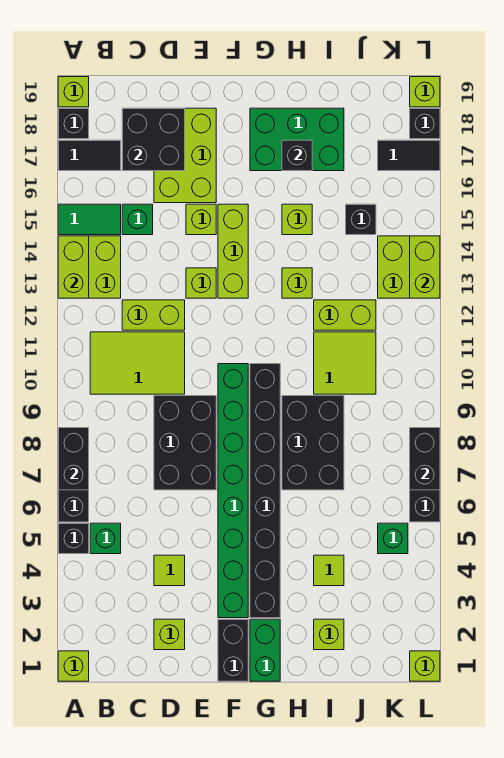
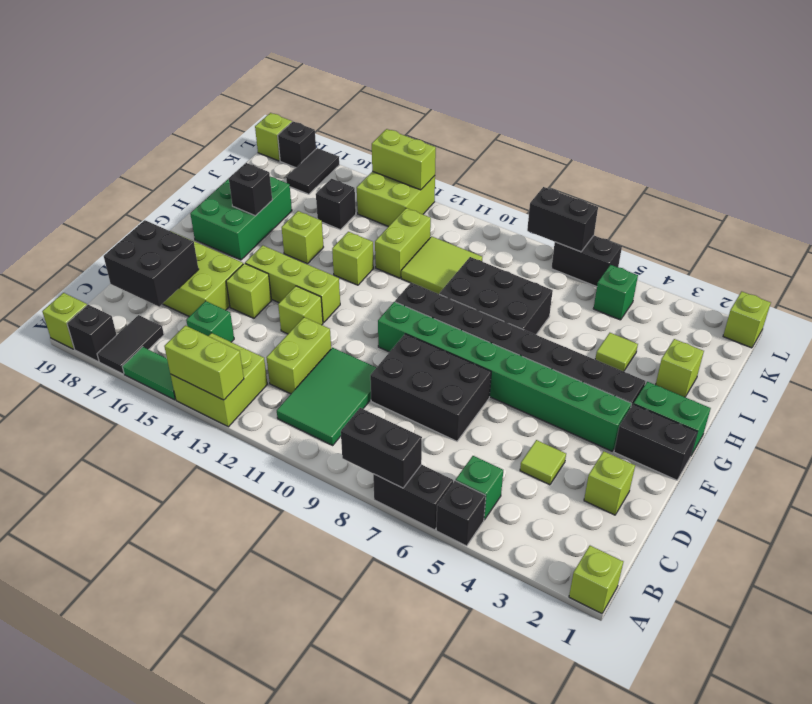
green 1x2 tile [58,204,121,235] -> green 1x2 tile turned to [122,347,176,400]
lime 2x3 tile [90,332,185,394] -> green 2x3 tile [277,348,377,445]

